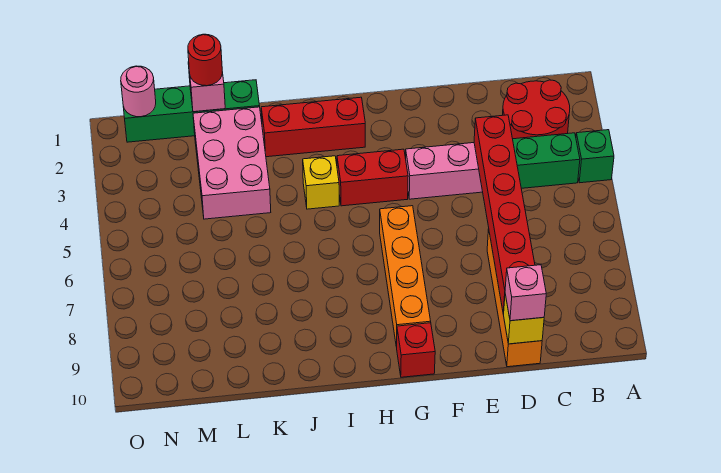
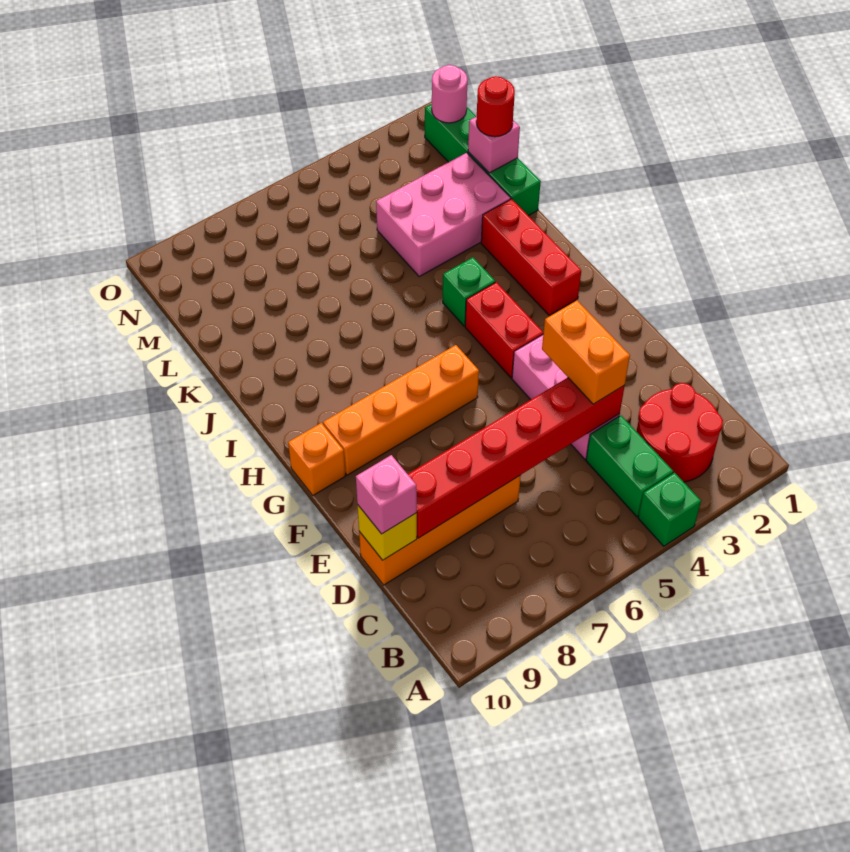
none -> orange 1x2 brick [542,301,630,404]
red 1x1 brick [397,323,435,377] -> orange 1x1 brick [288,423,345,495]
yellow 1x1 brick [303,156,339,209] -> green 1x1 brick [443,257,495,326]

